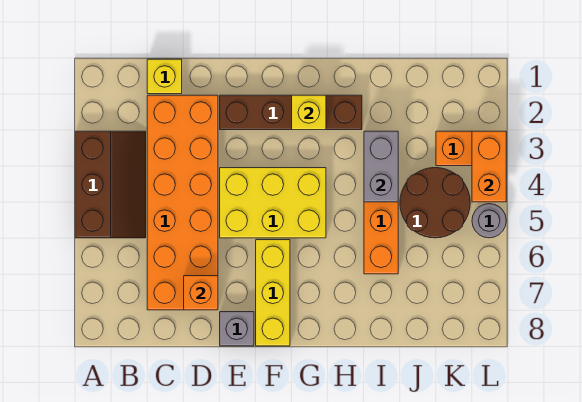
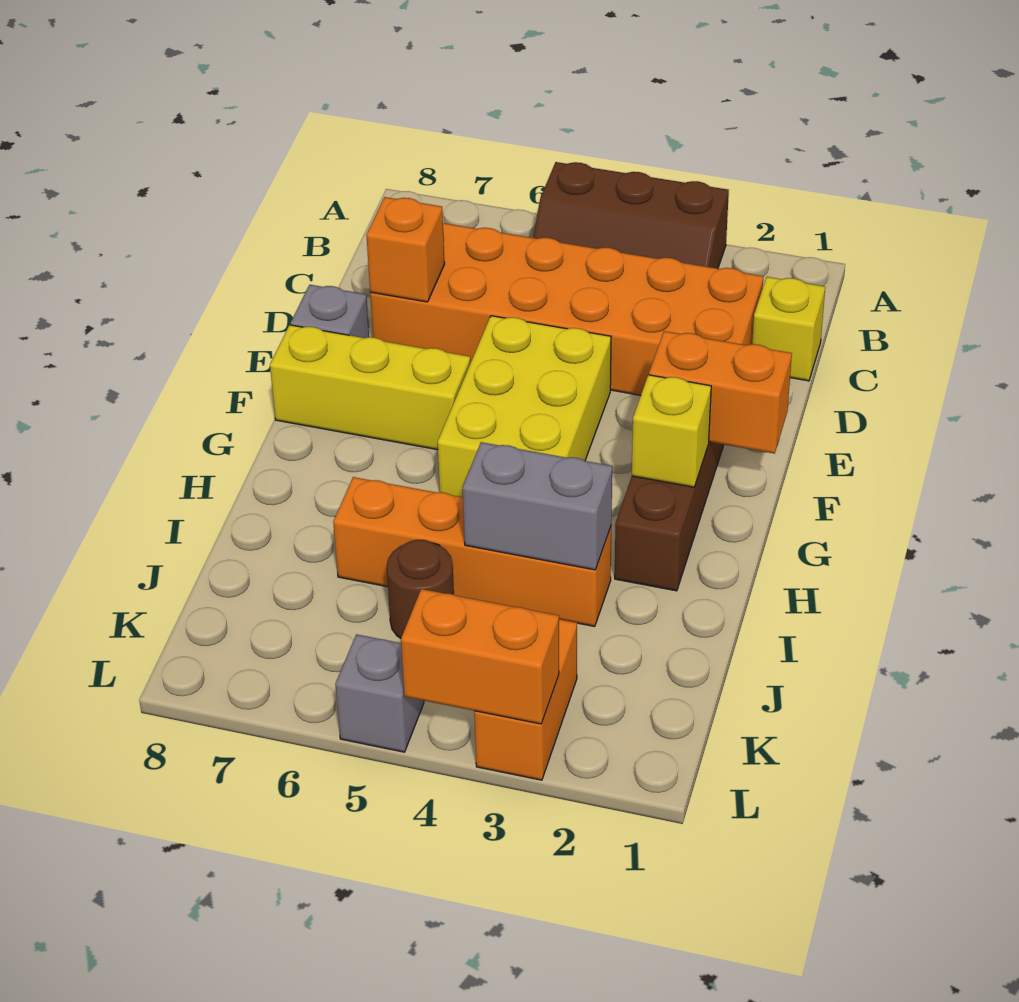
none -> orange 1x2 brick [649,331,792,454]
brown 2x2 round brick [400,168,470,238] -> brown 1x1 round brick [387,540,454,638]
grey 1x1 round brick [472,204,506,238] -> grey 1x1 brick [335,634,424,752]

